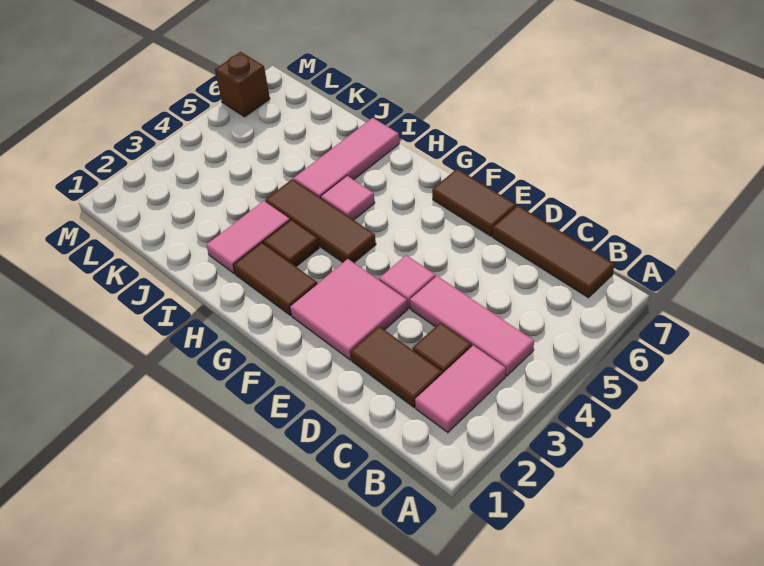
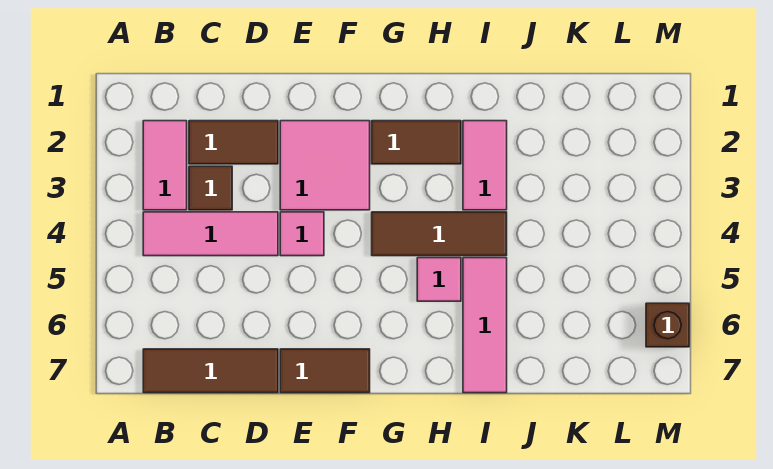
brown 1x1 tile [263,220,319,267] -> none

